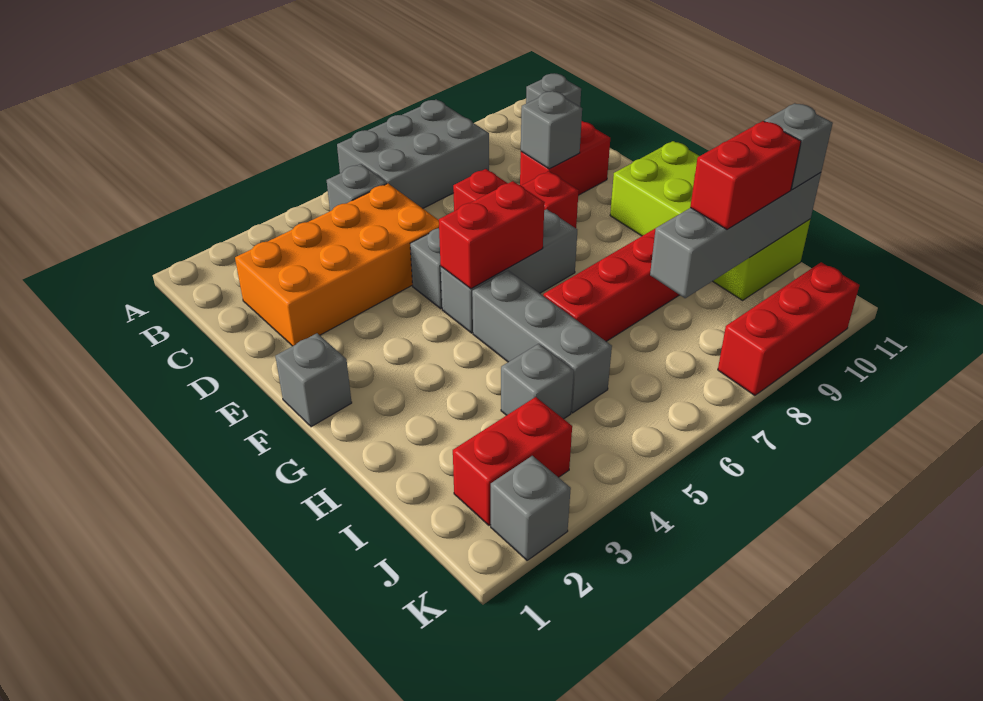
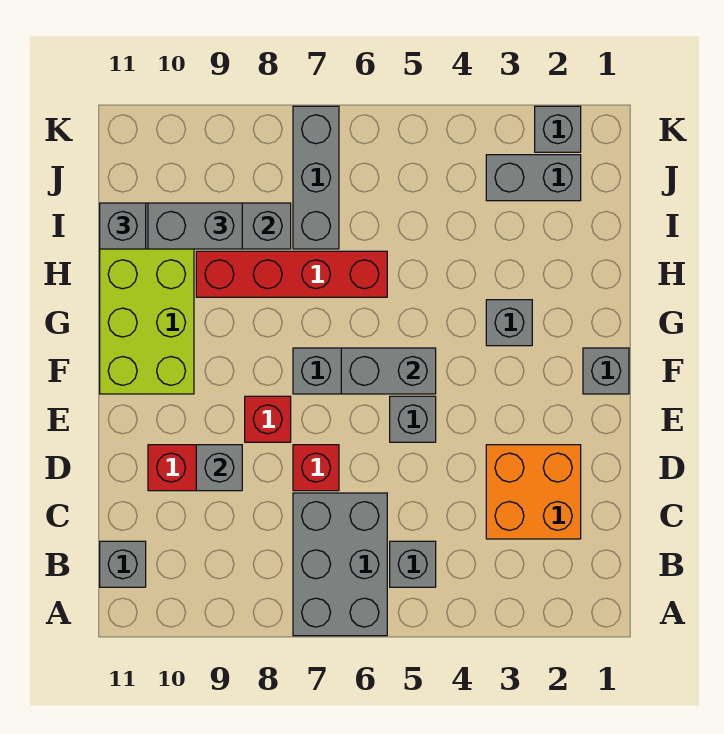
grey 2x3 brick [337,99,489,208] -> grey 2x3 brick turned to [293,493,387,636]
orange 2x4 brick [235,184,439,346] -> orange 2x2 brick [486,445,581,539]
red 1x2 brick [439,181,545,289] -> grey 1x2 brick [341,348,436,394]
grey 1x3 brick [472,271,612,413] -> grey 1x3 brick moved to [293,106,339,249]
grey 1x1 brick [501,344,574,419] -> grey 1x1 brick moved to [486,300,532,346]
red 1x2 brick [690,121,801,229] -> grey 1x2 brick [148,203,242,249]
red 1x2 brick [453,397,572,525] -> grey 1x2 brick [486,155,581,201]
red 1x3 brick [718,262,859,396] -> none

